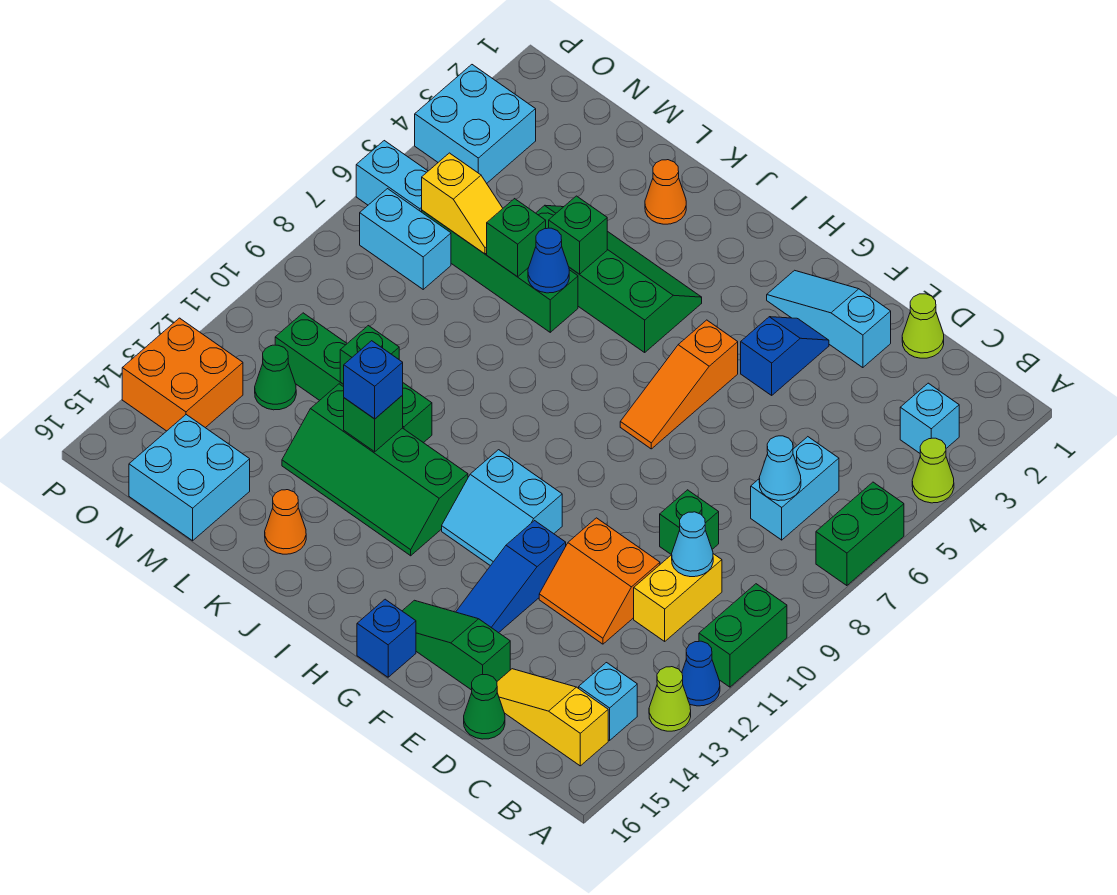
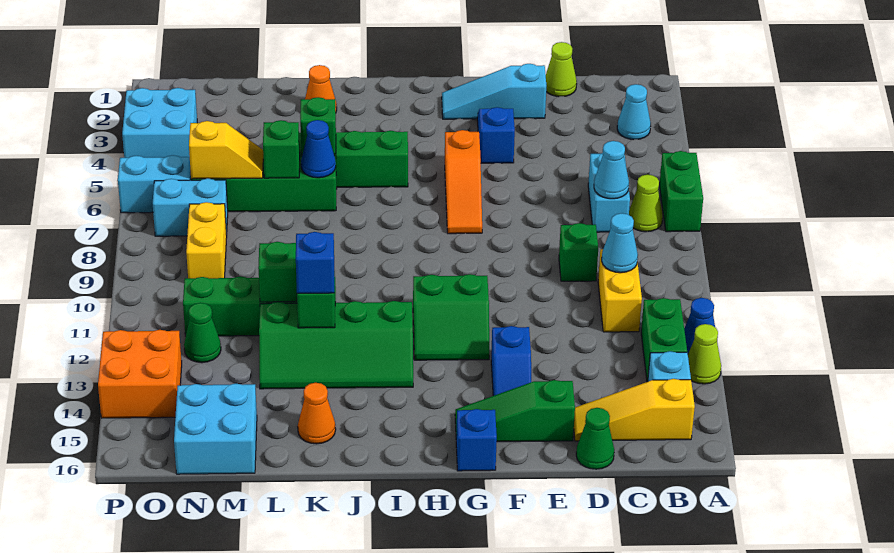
lime 1x1 cone [912,438,954,503] -> lime 1x1 cone moved to [629,175,663,232]
green 1x2 brick [699,584,787,687] -> green 1x2 brick moved to [641,298,687,382]
cyan 1x1 brick [900,383,959,453] -> cyan 1x1 cone [617,84,651,140]
orange 2x2 slope [539,518,660,644] -> none
blue 1x3 slope [456,521,566,633] -> blue 1x2 slope [491,326,531,396]
cyan 2x2 slope [442,450,562,566] -> green 2x2 slope [413,274,489,360]
none -> yellow 1x2 brick [186,202,227,278]

